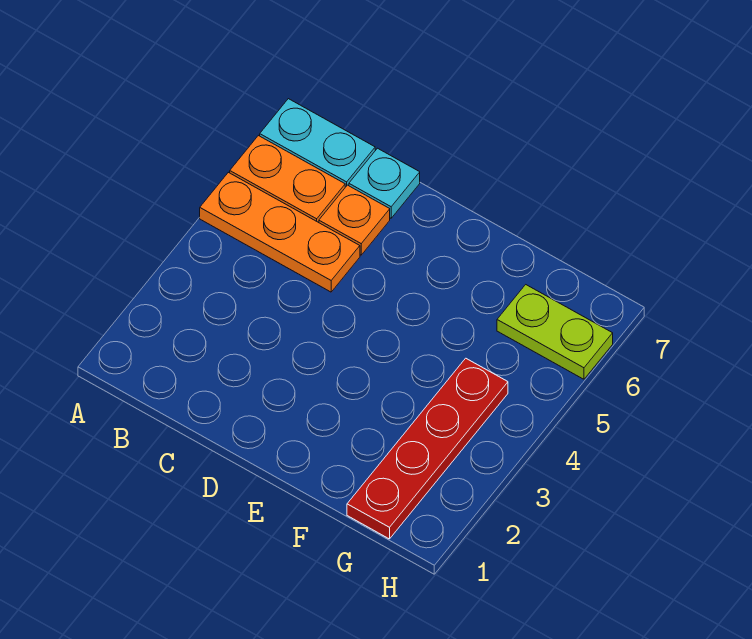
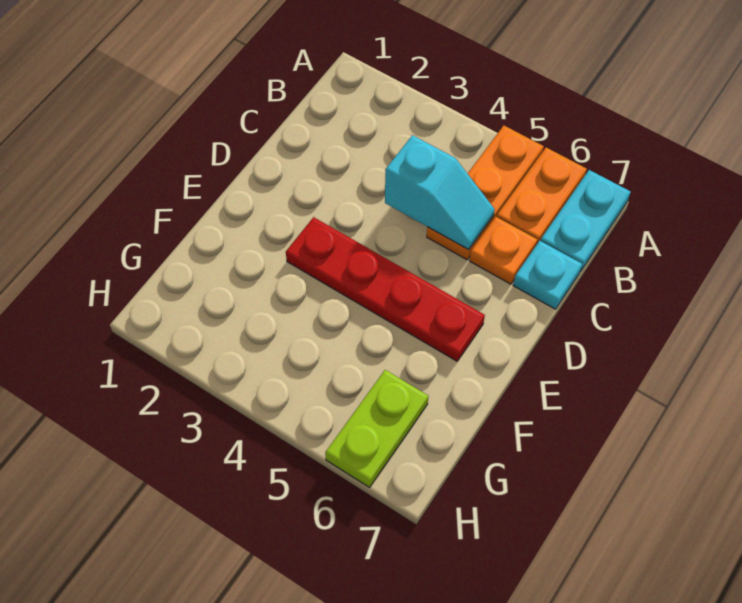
none -> cyan 1x2 slope [385,135,495,250]
red 1x4 plate [347,358,508,539] -> red 1x4 plate moved to [286,217,485,361]

